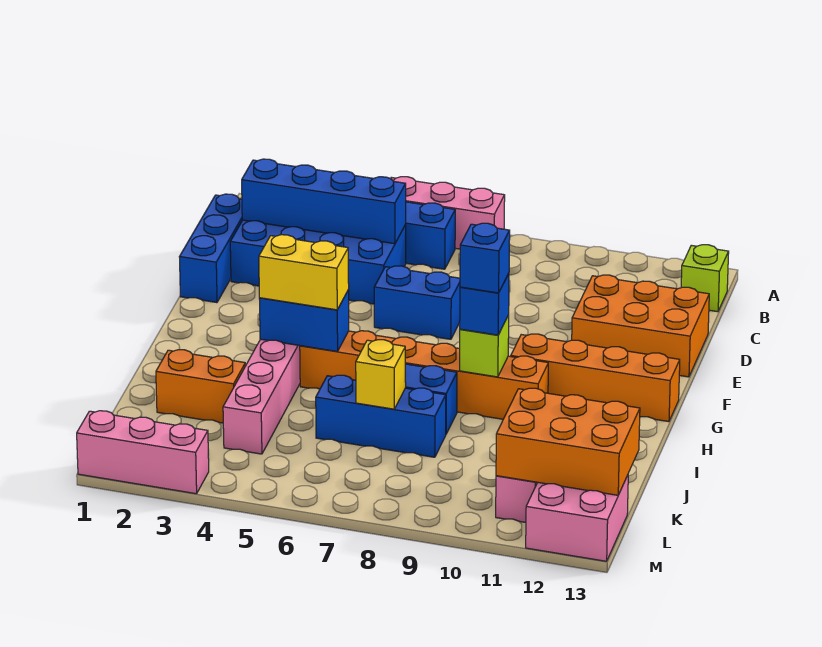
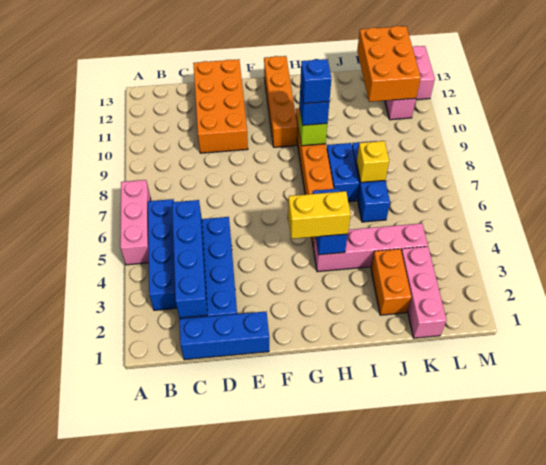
lime 1x1 brick [681,245,729,312] -> none
orange 2x3 brick [572,275,709,377] -> orange 2x4 brick [193,59,248,153]
blue 1x2 brick [374,266,460,339] -> none
yellow 1x2 brick [259,235,349,310] -> yellow 1x2 brick turned to [288,191,351,239]
pink 1x3 brick [77,411,209,494] -> pink 1x3 brick moved to [401,247,447,338]

